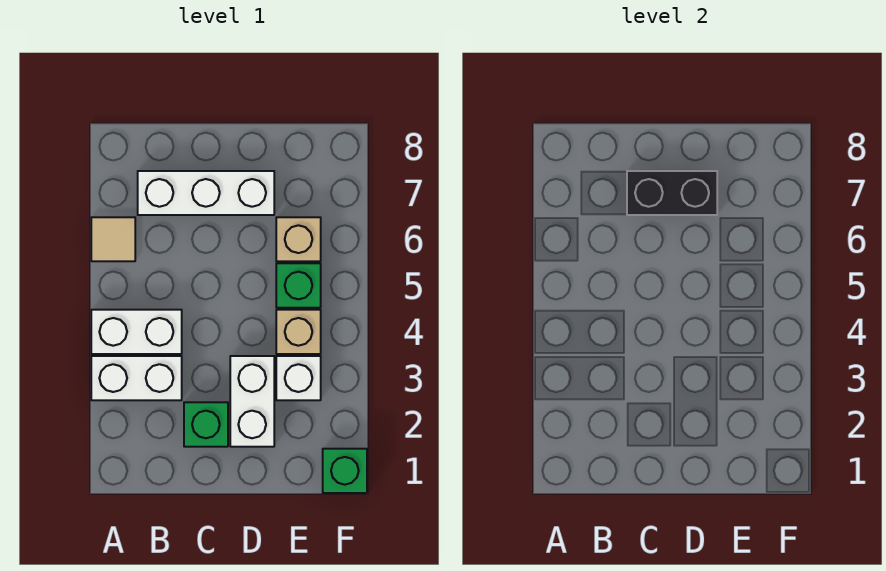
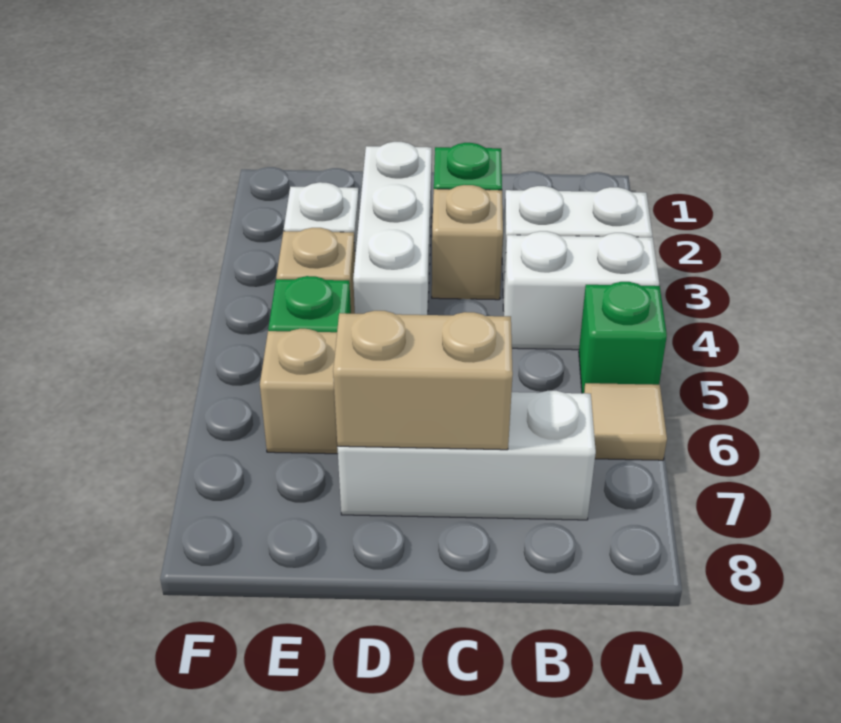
none -> tan 1x1 brick [432,185,503,300]
black 1x2 brick [627,171,717,215] -> tan 1x2 brick [333,311,513,450]
white 1x2 brick [230,356,274,447] -> white 1x3 brick [353,142,432,315]
green 1x1 brick [323,449,367,493] -> green 1x1 brick moved to [579,282,667,393]

